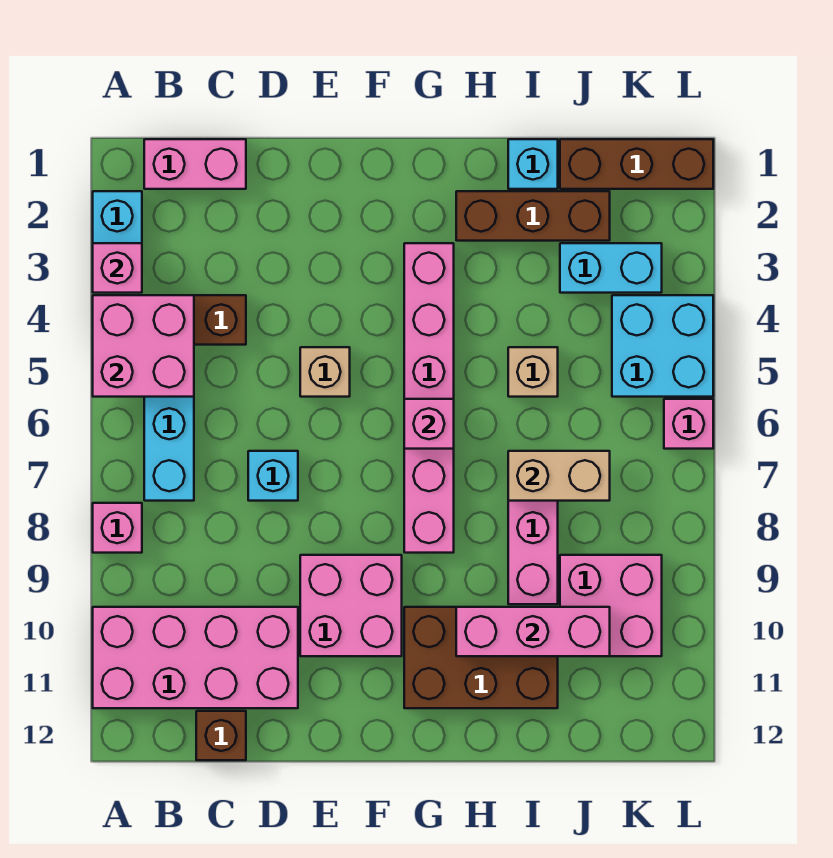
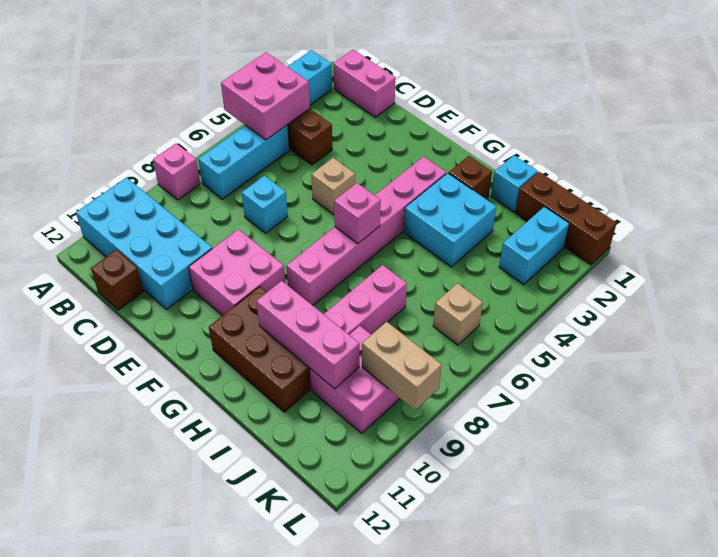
pink 1x1 brick [93,243,142,293] -> none
pink 2x4 brick [93,607,298,708] -> cyan 2x4 brick [76,178,212,309]
brown 1x3 brick [456,191,610,241] -> brown 1x1 brick [449,156,492,199]
tan 1x1 brick [508,347,558,397] -> tan 1x1 brick moved to [433,283,483,345]
tan 1x2 brick [508,451,610,501] -> tan 1x2 brick moved to [362,322,442,410]
cyan 1x2 brick [560,243,662,293] -> cyan 1x2 brick turned to [499,207,569,285]
cyan 2x2 brick [612,295,713,397] -> cyan 2x2 brick moved to [404,173,496,267]
pink 1x1 brick [664,399,713,449] -> none

